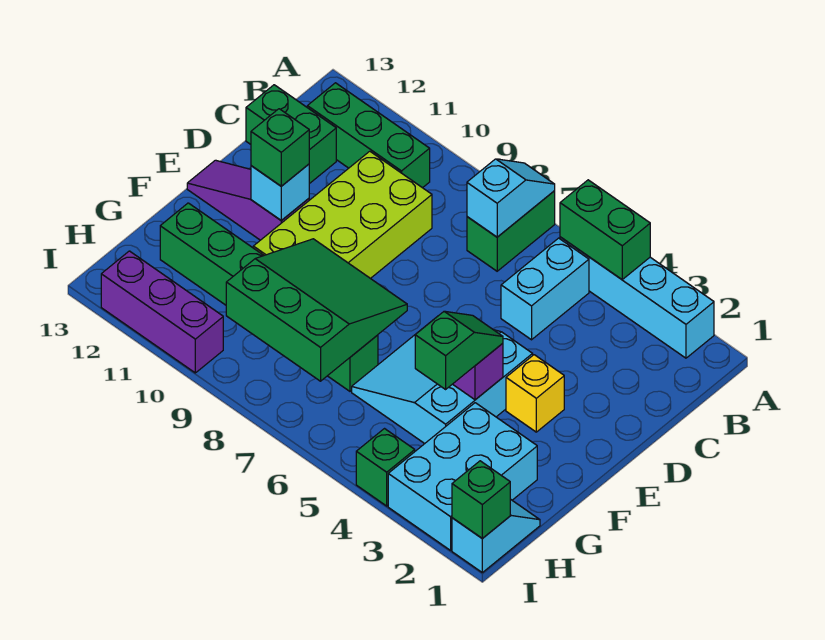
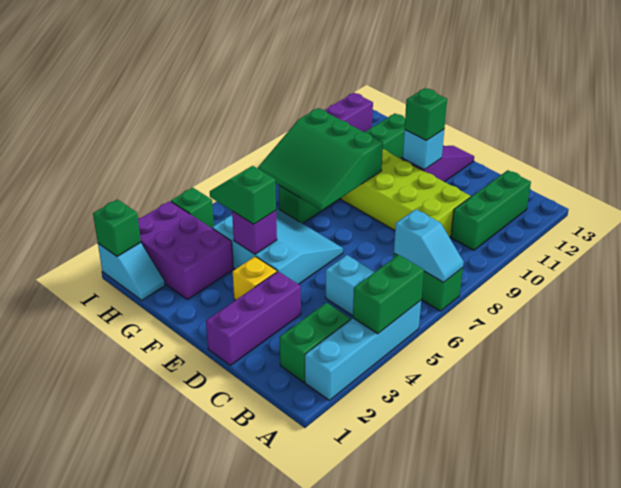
green 1x2 brick [246,85,336,184] -> green 1x2 brick moved to [279,303,350,382]
none -> purple 1x3 brick [206,271,301,365]
green 1x2 slope [415,311,503,389] -> green 1x2 slope turned to [210,166,276,224]
green 3x3 slope [226,239,407,381] -> green 3x3 slope turned to [258,108,383,210]
cyan 2x3 brick [388,403,537,550] -> purple 2x3 brick [138,201,233,300]

